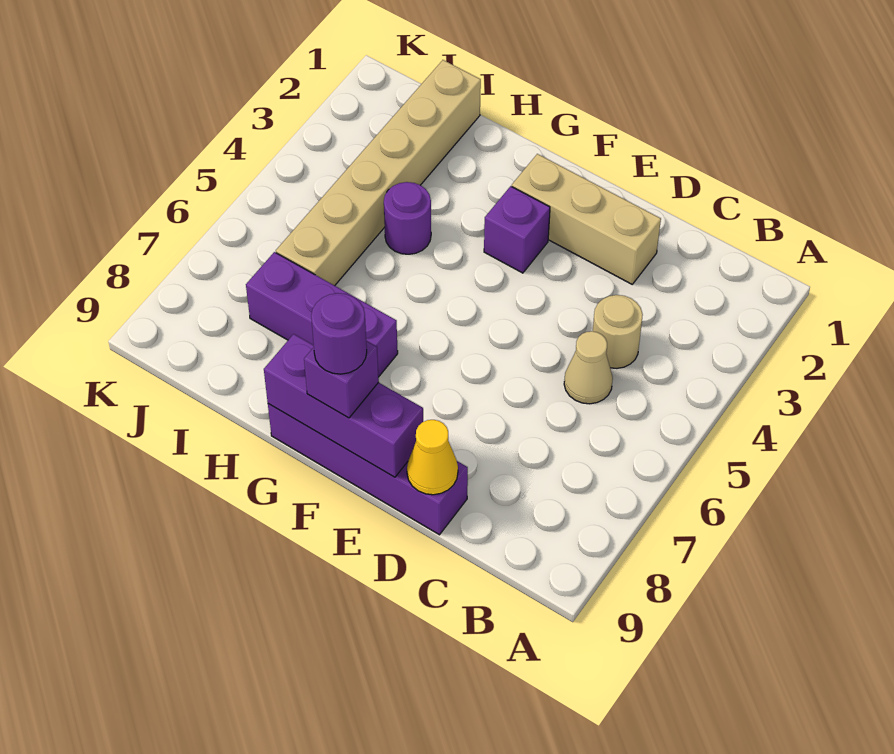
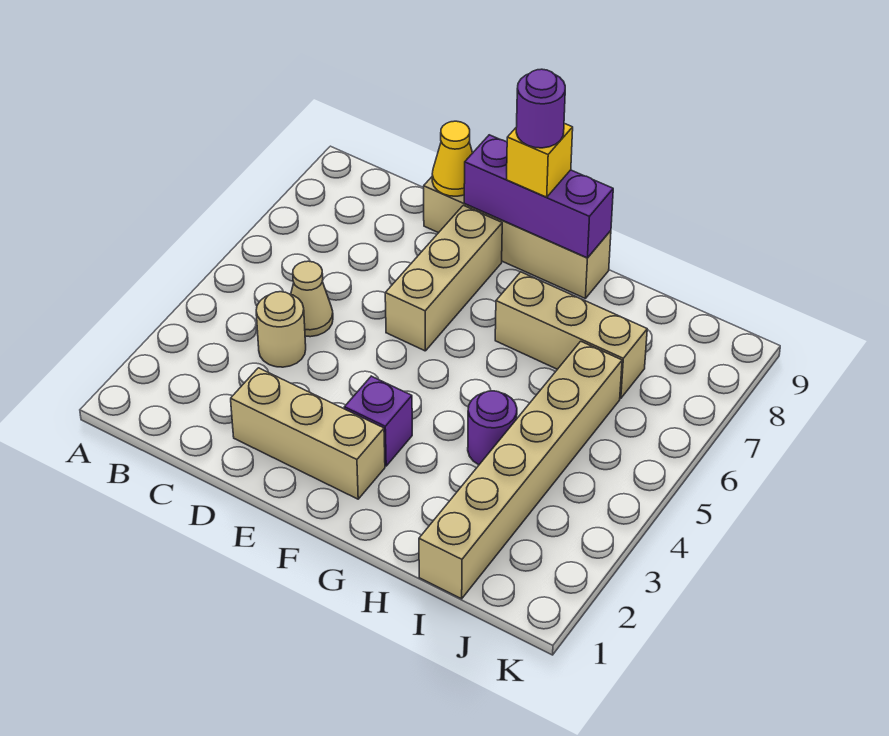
purple 1x4 brick [268,404,468,535] -> tan 1x4 brick [424,177,611,298]
none -> tan 1x3 brick [385,205,502,351]
purple 1x1 brick [304,341,379,418] -> yellow 1x1 brick [506,123,573,197]
purple 1x3 brick [246,252,398,377] -> tan 1x3 brick [495,272,647,398]

